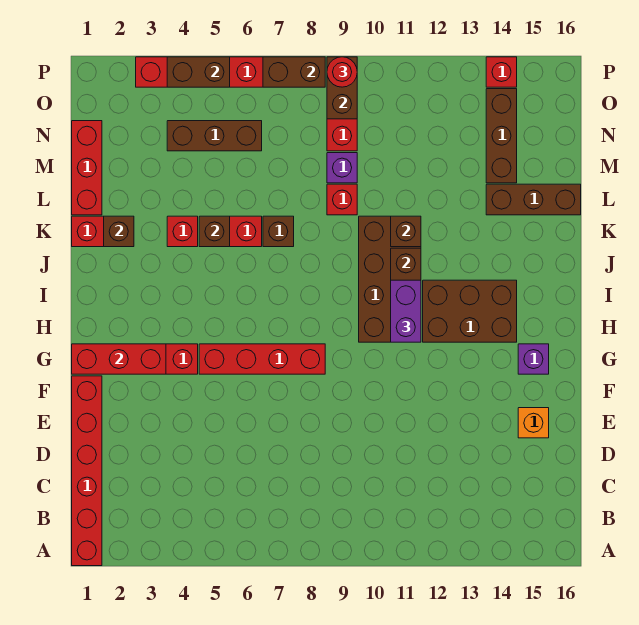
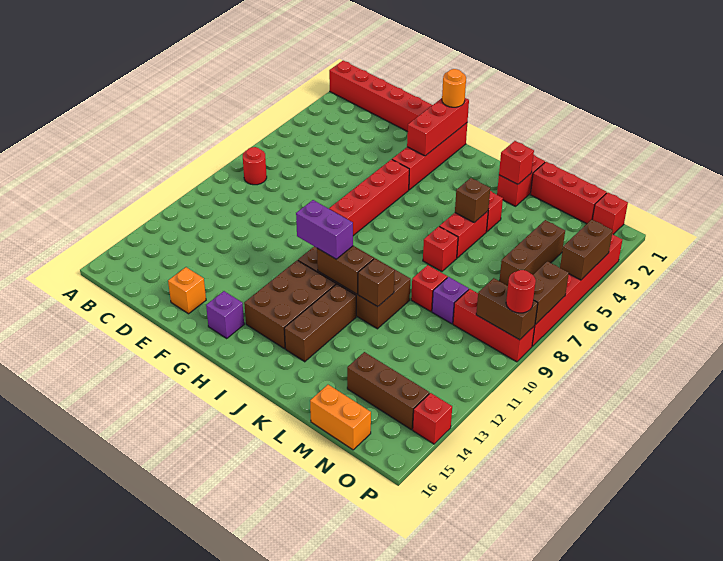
none -> red 1x1 round brick [243,147,267,185]
none -> orange 1x1 round brick [442,69,466,107]
brown 1x1 brick [104,216,134,247] -> red 1x1 brick [499,141,534,184]
brown 1x1 brick [263,216,294,247] -> red 1x1 brick [423,227,458,272]
brown 1x3 brick [486,184,581,215] -> brown 1x3 brick moved to [284,284,356,362]
none -> orange 1x2 brick [310,385,371,450]
none -> red 1x1 brick [592,193,628,234]

